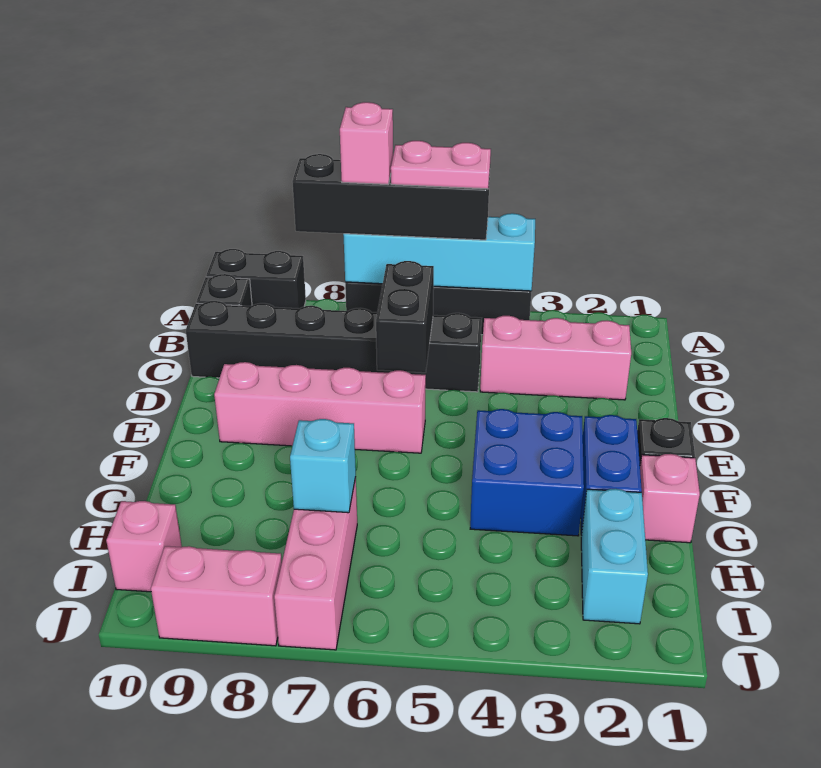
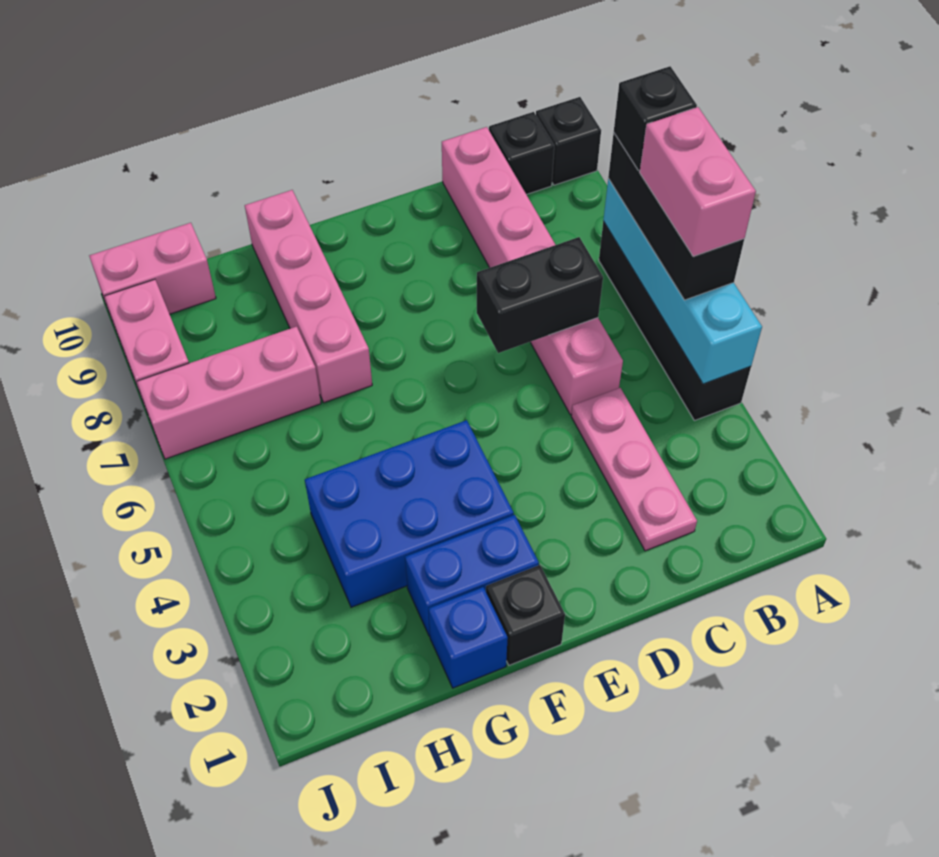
black 1x4 brick [292,154,490,240] -> black 1x3 brick [608,133,744,300]
pink 1x2 plate [391,141,491,189] -> pink 1x2 brick [640,107,756,256]
pink 1x1 brick [340,102,393,184] -> black 1x1 brick [614,66,697,170]
black 1x2 brick [206,249,306,309] -> black 1x1 brick [536,97,601,185]
pink 1x3 brick [480,316,631,400] -> pink 1x3 plate [571,388,697,551]
black 1x6 brick [186,301,482,392] -> pink 1x6 brick [442,127,623,415]
pink 1x4 brick [214,362,426,453] -> pink 1x4 brick moved to [245,190,372,403]
blue 2x2 brick [470,409,584,536] -> blue 2x3 brick [305,420,514,607]
pink 1x1 brick [640,454,700,543] -> blue 1x1 brick [429,587,508,688]
cyan 1x2 brick [581,489,648,624] -> none
cyan 1x1 brick [290,419,356,513] -> none
pink 1x1 brick [106,501,182,592] -> pink 1x2 brick [89,223,216,324]

